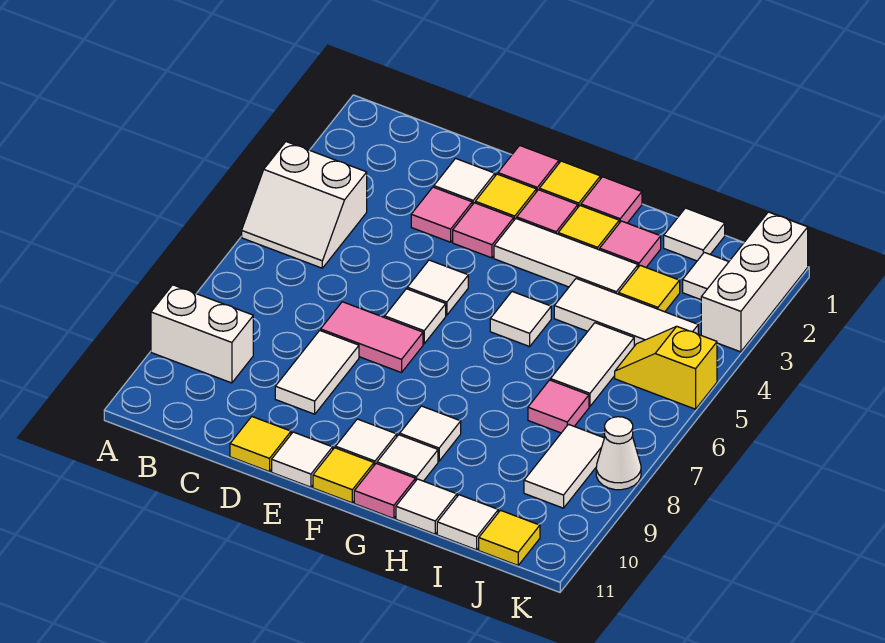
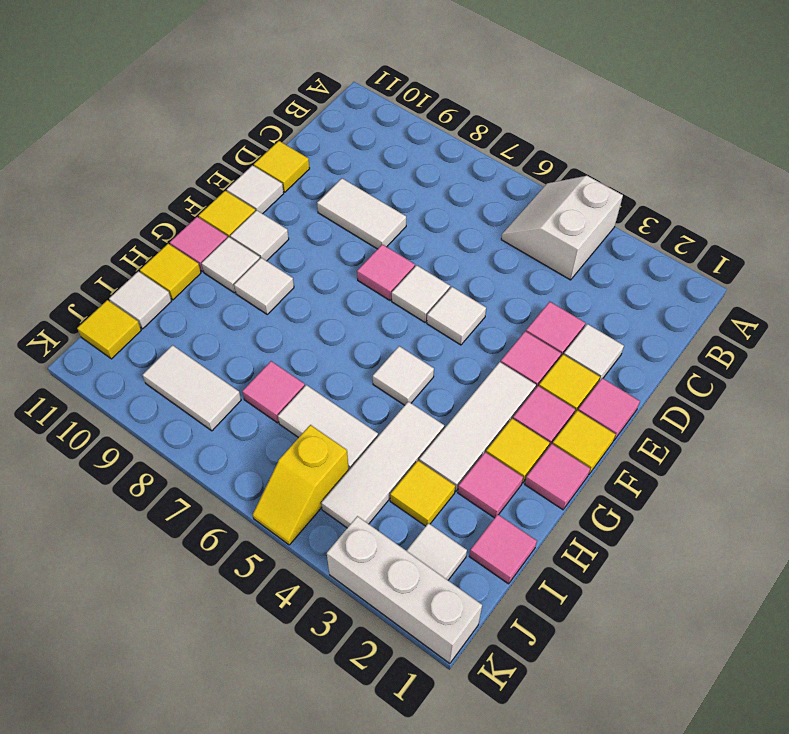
white 1x2 brick [151,285,253,383] -> none
pink 1x2 tile [321,302,423,373] -> pink 1x1 tile [357,244,415,300]
white 1x1 tile [396,479,457,534] -> yellow 1x1 tile [140,244,201,300]
white 1x1 tile [664,208,725,261] -> pink 1x1 tile [469,514,537,584]
yellow 1x2 slope [615,326,717,409] -> yellow 1x2 slope turned to [253,425,349,545]
white 1x1 cone [596,417,641,490] -> none

